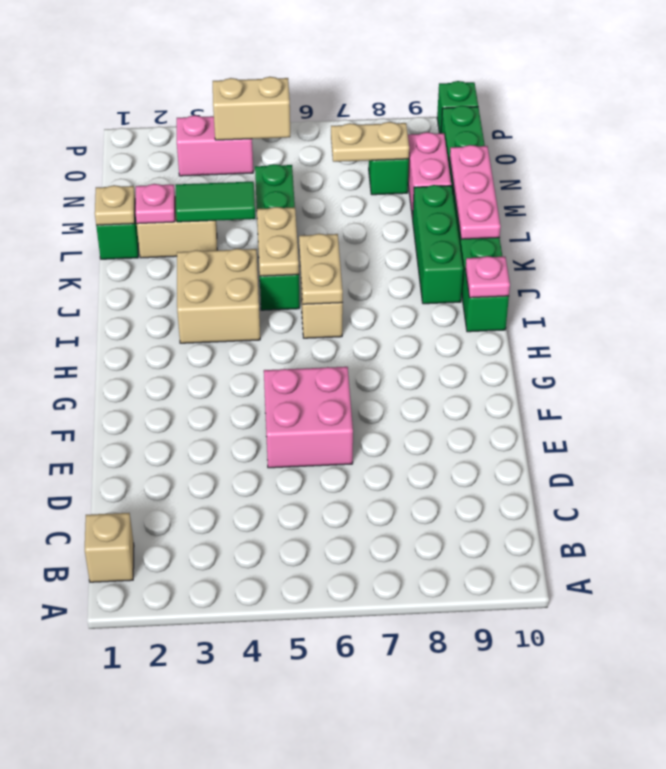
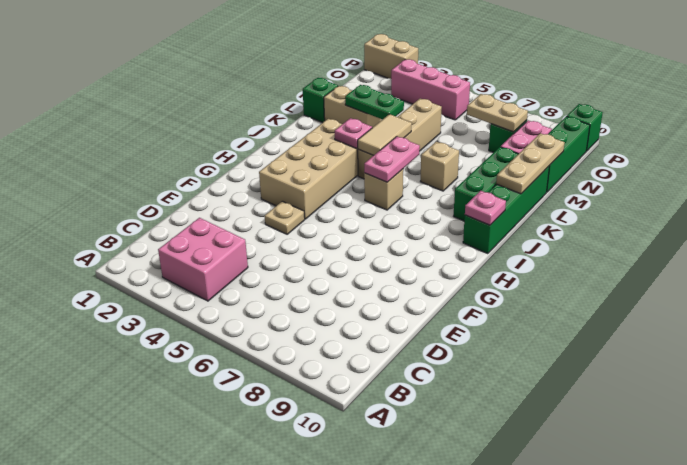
tan 1x1 brick [85,513,134,582] -> tan 1x1 brick moved to [420,142,459,191]
pink 2x2 brick [264,367,353,468] -> pink 2x2 brick moved to [158,218,248,301]
tan 2x2 brick [177,249,260,343] -> tan 2x4 brick [259,119,358,219]
tan 1x2 plate [299,234,343,304] -> pink 1x2 plate [364,137,420,182]
green 1x4 brick [255,164,300,310] -> tan 1x4 brick [358,99,442,179]
tan 1x2 plate [257,207,299,276] -> tan 1x2 tile [358,114,412,155]
pink 1x3 plate [450,145,501,239] -> tan 1x3 plate [496,133,565,194]
tan 1x1 plate [95,185,135,225] -> tan 1x1 plate moved to [265,201,305,234]
pink 1x1 plate [135,184,175,224] -> pink 1x1 plate moved to [335,118,372,148]
green 1x2 tile [176,182,255,222] -> green 1x2 plate [345,85,404,120]
pink 1x2 brick [177,115,253,176] -> pink 1x3 brick [391,59,470,120]
tan 1x2 brick [213,77,290,140] -> tan 1x2 brick moved to [364,34,418,79]

